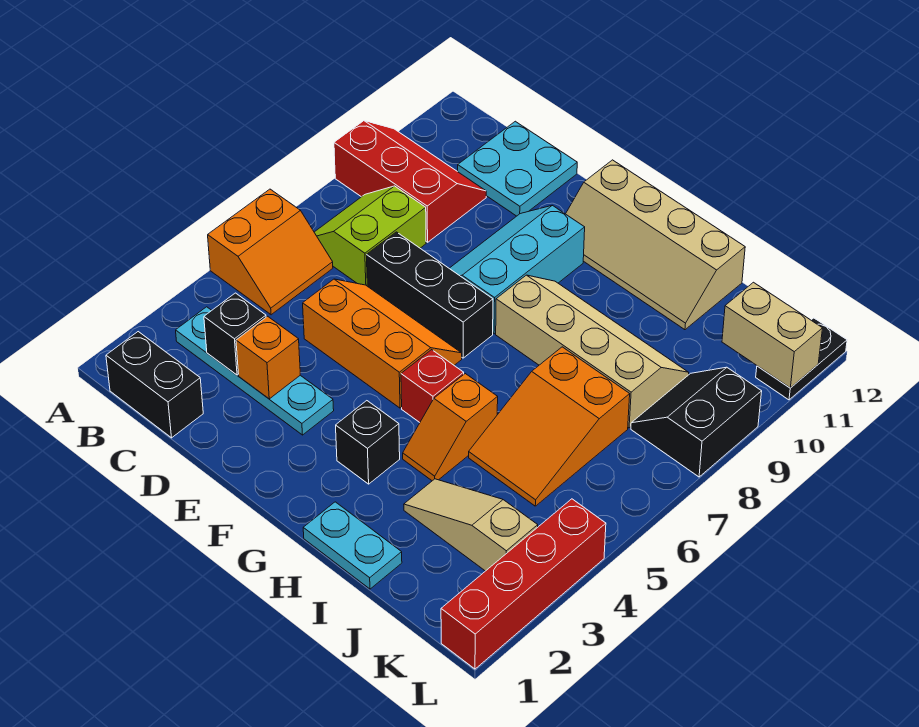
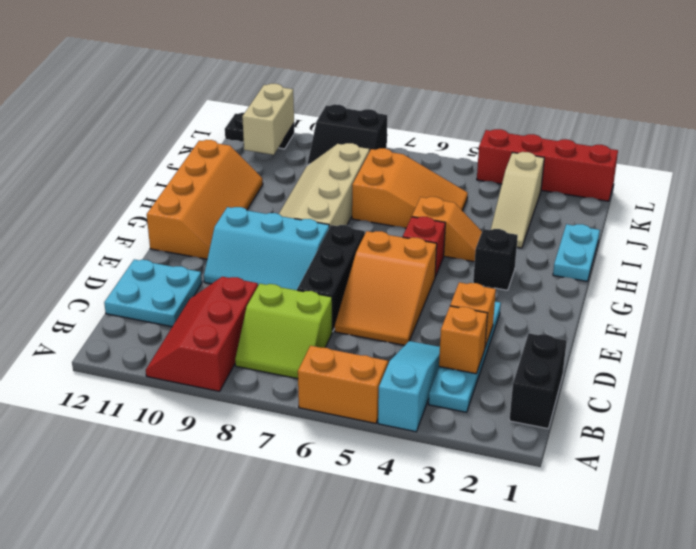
none -> cyan 1x3 slope [378,341,440,432]
black 1x1 brick [204,293,266,375] -> orange 1x1 brick [439,306,488,374]
orange 2x3 slope [303,279,462,408] -> orange 2x3 slope turned to [335,231,437,345]
tan 2x4 slope [566,160,745,330] -> orange 2x4 slope [147,140,263,259]

